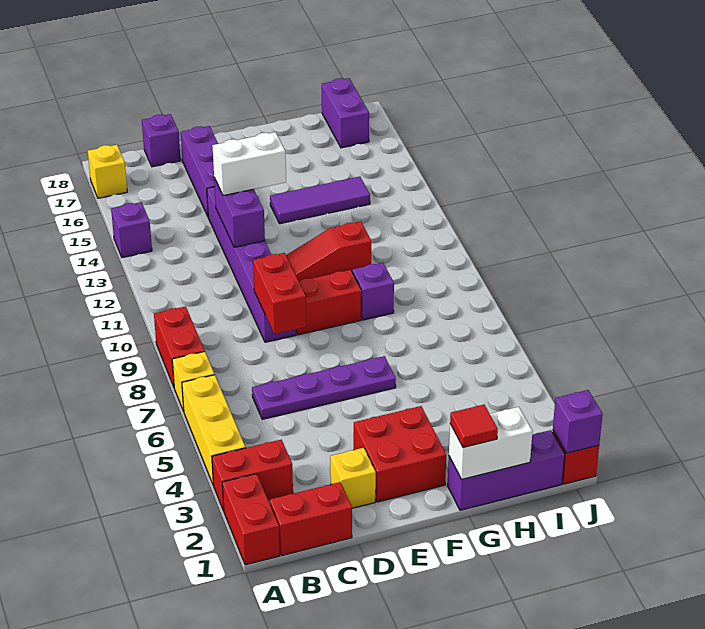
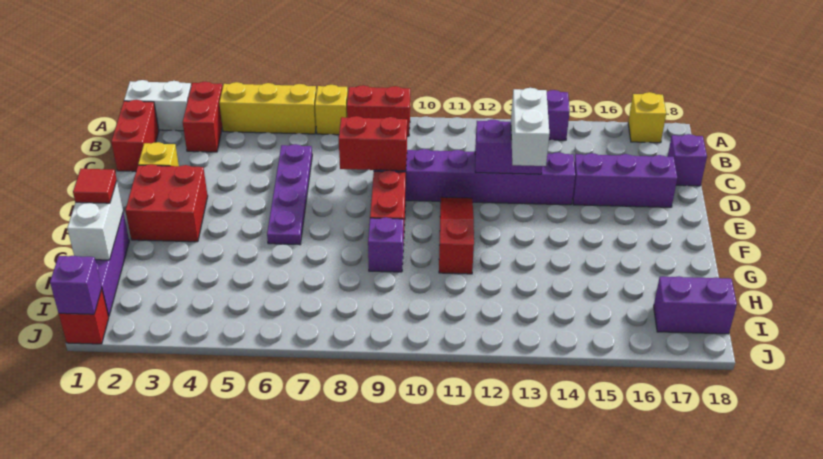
red 1x2 brick [222,474,280,565] -> white 1x2 brick [124,80,191,131]
purple 1x3 tile [270,177,370,224] -> none

